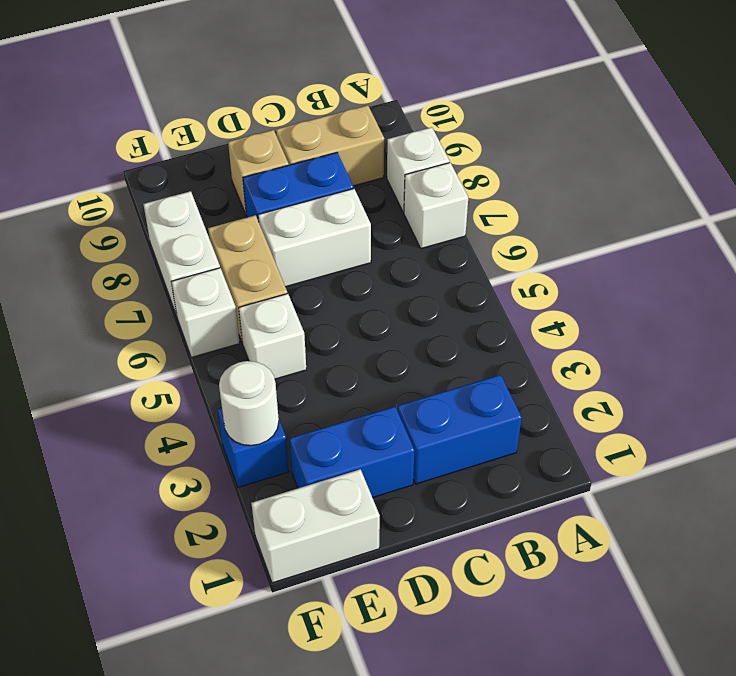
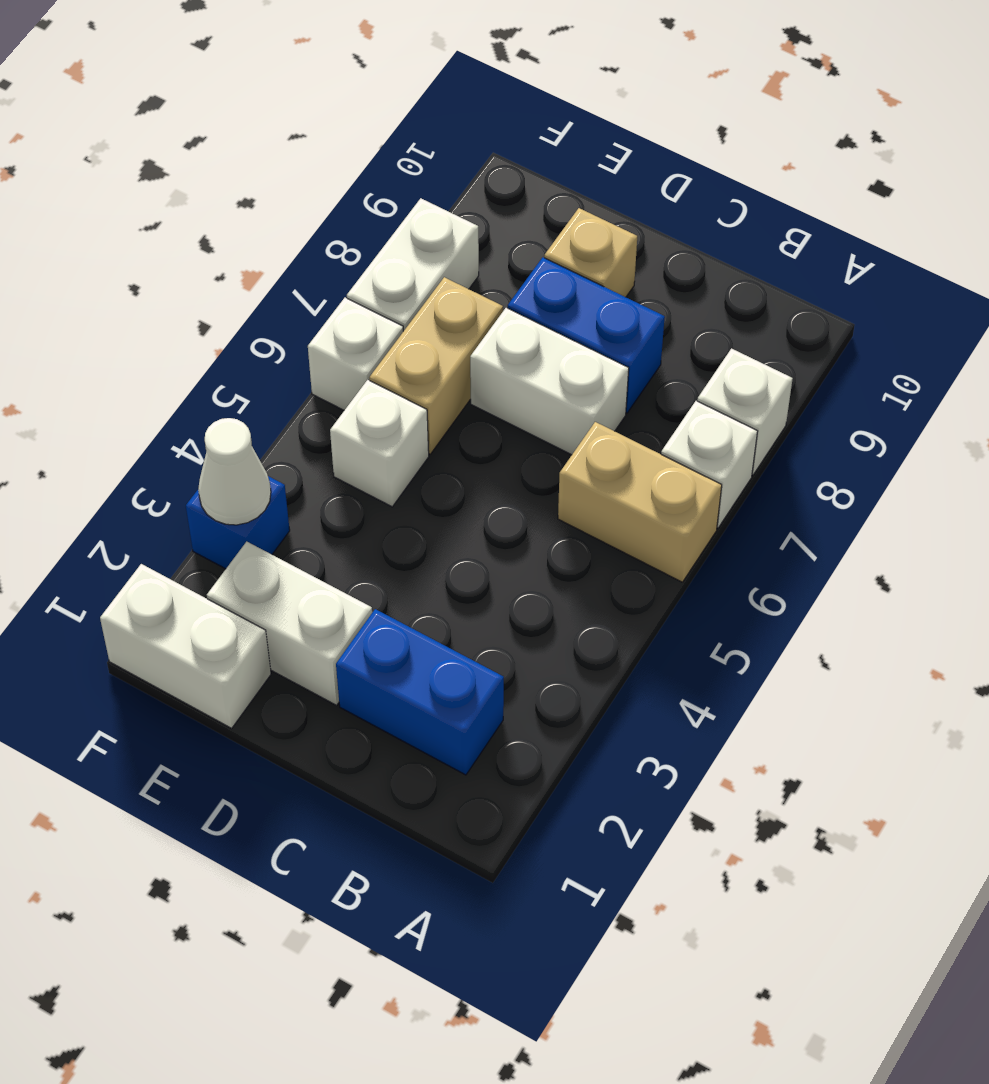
tan 1x2 brick [276,105,384,186] -> tan 1x2 brick moved to [558,422,722,582]
blue 1x2 brick [290,407,414,498] -> white 1x2 brick [207,541,372,705]
white 1x1 round brick [219,361,279,446] -> white 1x1 cone [198,418,271,525]

